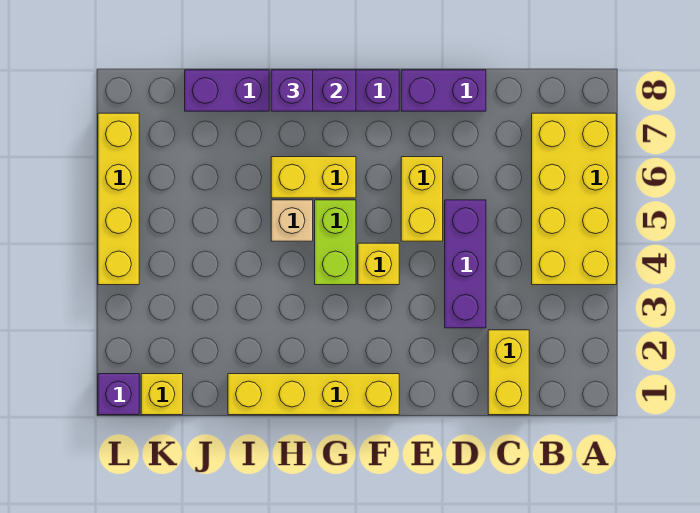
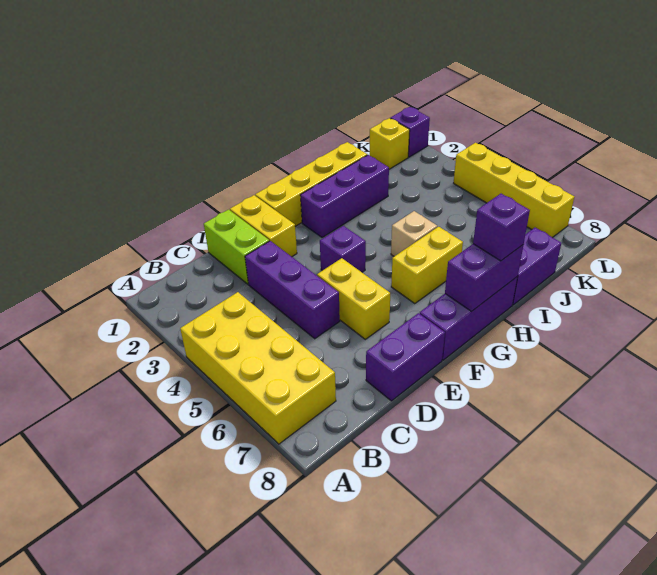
yellow 1x2 brick [488,330,529,415] -> yellow 1x2 brick moved to [230,195,297,257]
yellow 1x1 brick [358,243,399,285] -> purple 1x1 brick [320,226,366,272]
none -> purple 1x3 brick [300,155,389,238]
lime 1x2 brick [315,200,356,285] -> lime 1x2 brick moved to [204,210,269,284]

